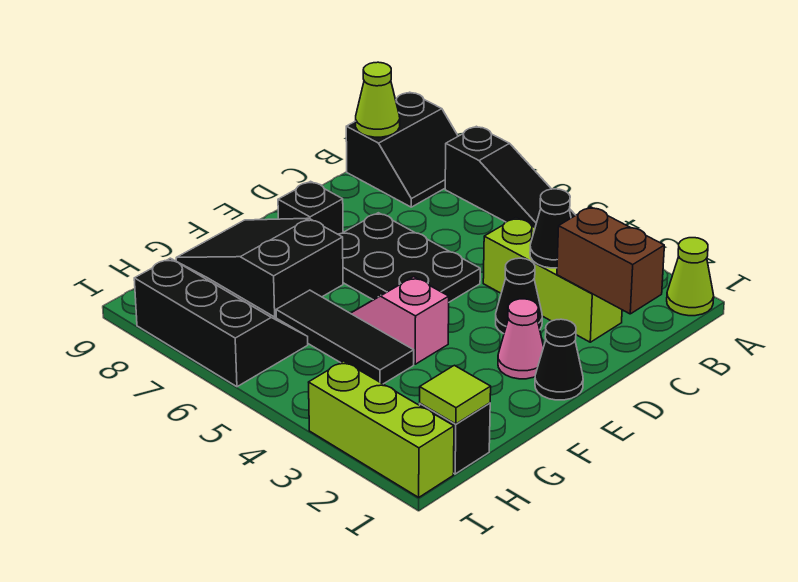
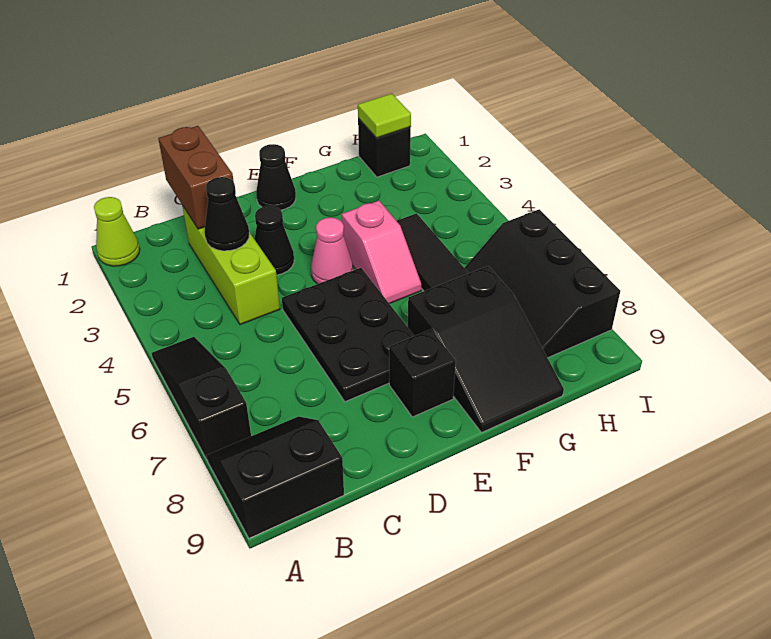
lime 1x1 cone [356,62,400,137] -> none
pink 1x1 cone [498,299,544,379] -> pink 1x1 cone moved to [311,217,353,284]
lime 1x3 brick [309,361,454,497] -> none

